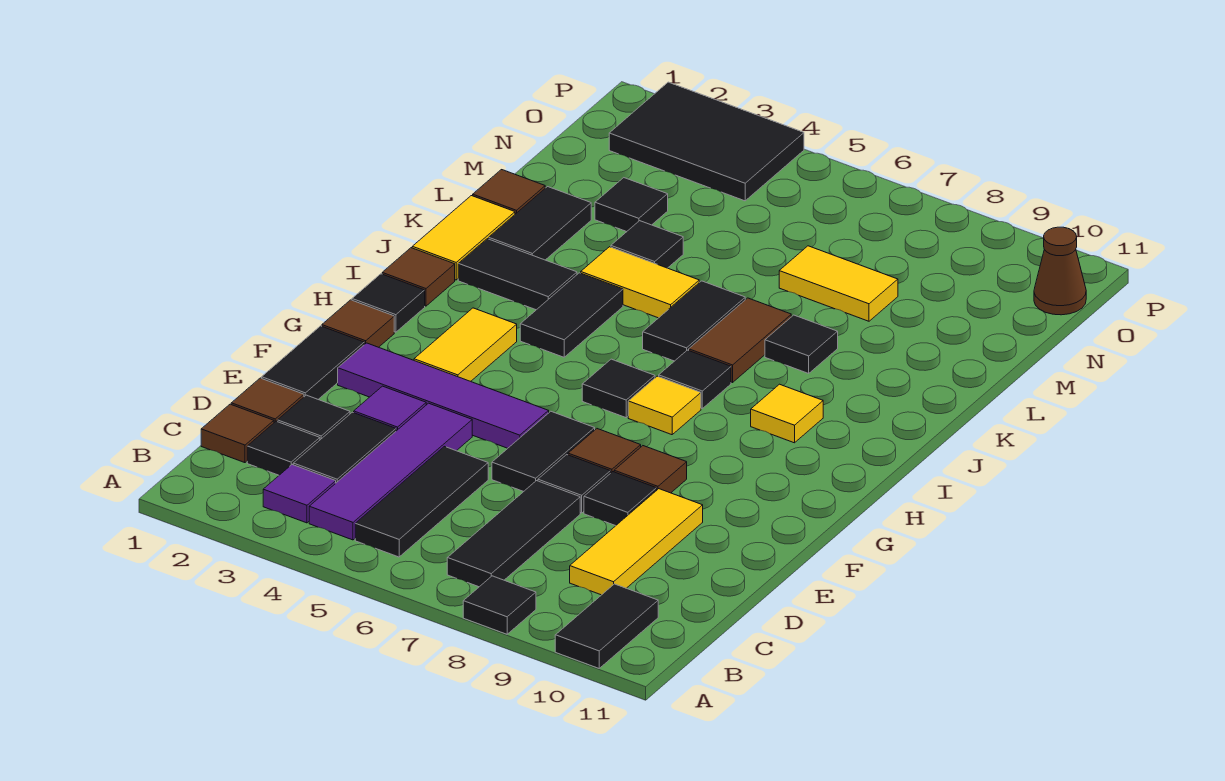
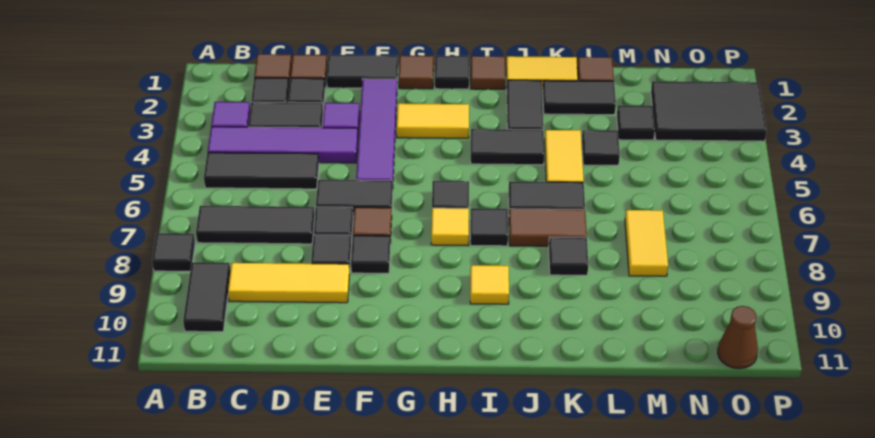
black 1x2 tile [555,584,658,668] -> black 1x2 tile turned to [183,262,230,332]
brown 1x1 tile [614,446,687,493] -> black 1x1 tile [351,235,390,273]
black 2x3 tile [609,82,804,201] -> black 2x3 tile turned to [651,81,767,141]

